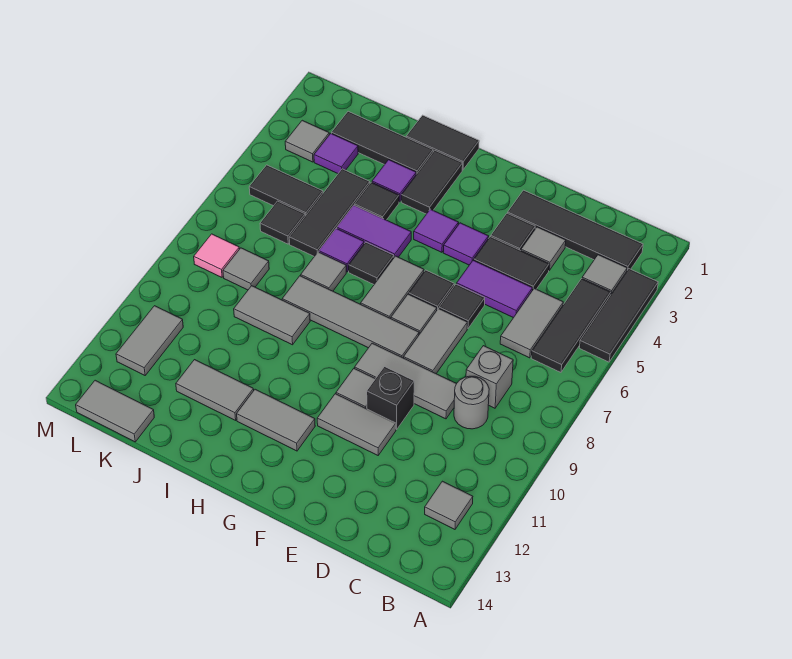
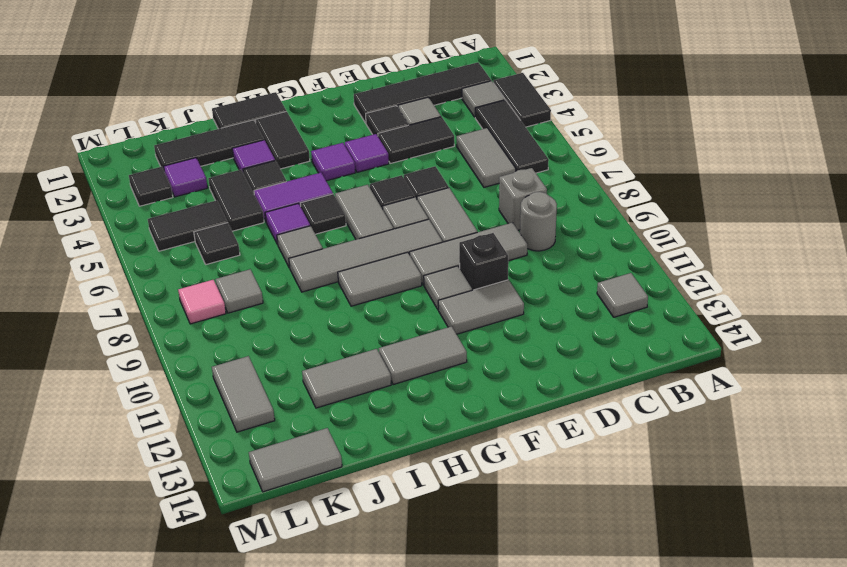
black 1x3 tile [579,269,658,362] -> black 1x2 tile [493,73,551,127]
purple 1x2 tile [457,260,533,318] -> none
grey 1x2 tile [234,286,310,345] -> grey 1x2 tile moved to [338,252,422,306]
black 1x3 tile [289,169,370,256] -> black 1x2 tile [208,170,264,231]
grey 1x1 tile [285,120,329,162] -> black 1x1 tile [129,167,173,206]

